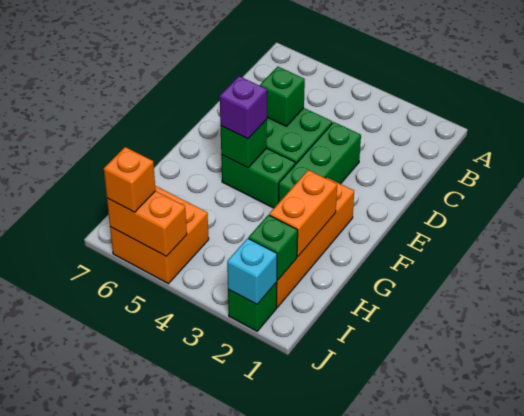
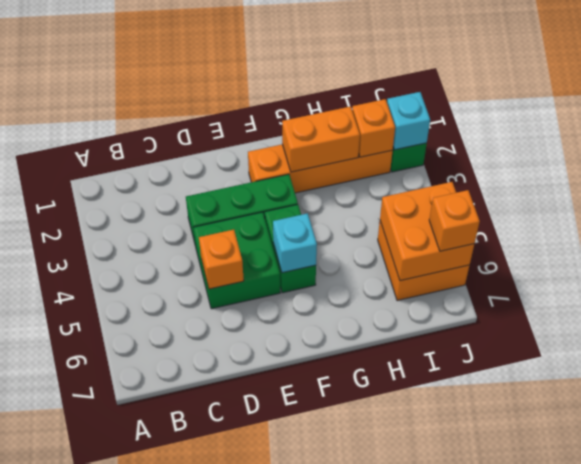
green 1x1 brick [260,67,305,126] -> orange 1x1 brick [199,230,244,289]
green 1x1 brick [221,119,267,168] -> cyan 1x1 brick [273,213,317,273]
purple 1x1 brick [220,76,267,139] -> none
green 1x1 brick [248,215,298,280] -> orange 1x1 brick [352,99,395,157]
orange 1x2 brick [107,191,187,256] -> orange 2x2 brick [380,182,474,281]

